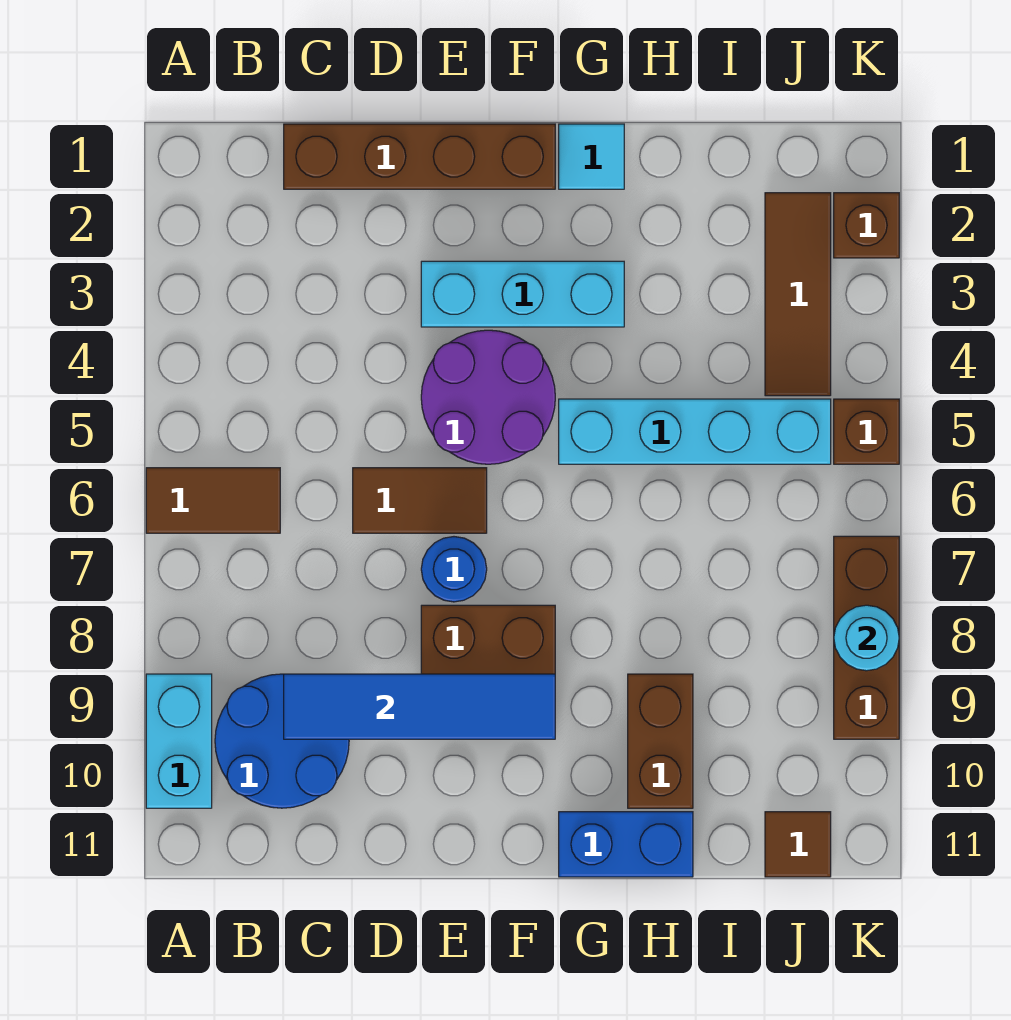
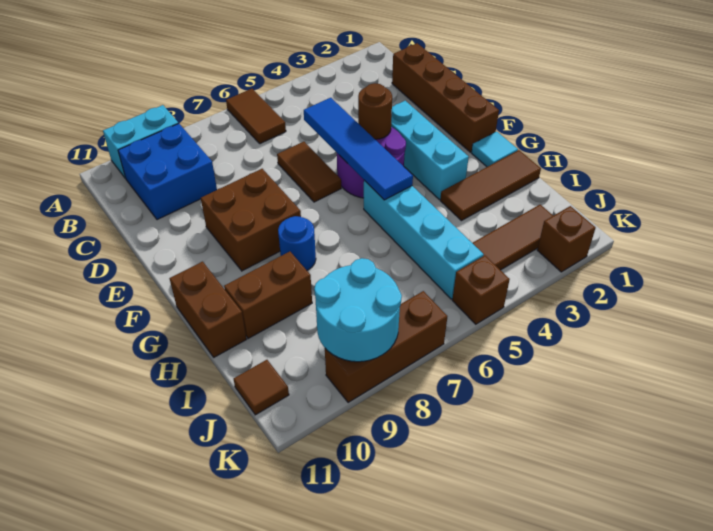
blue 2x2 round brick [215,674,349,808] -> blue 2x2 brick [118,123,217,220]
blue 1x4 tile [284,674,555,739] -> blue 1x4 tile moved to [304,98,413,200]
none -> brown 1x1 round brick [358,83,392,139]
blue 1x1 round brick [421,537,487,602] -> blue 1x1 round brick moved to [278,216,316,270]
blue 1x2 brick [559,812,693,877] -> brown 1x2 brick [170,262,246,357]
none -> brown 1x3 tile [440,150,541,221]
cyan 1x1 round brick [834,605,899,671] -> cyan 2x2 round brick [314,258,402,362]

